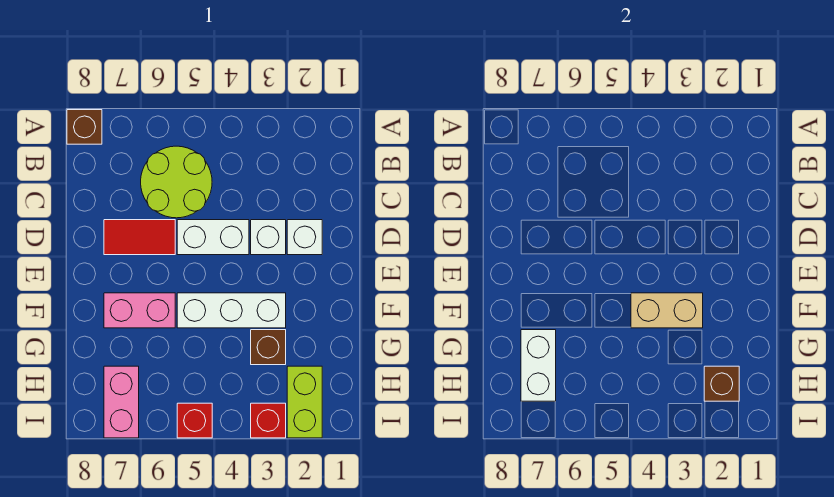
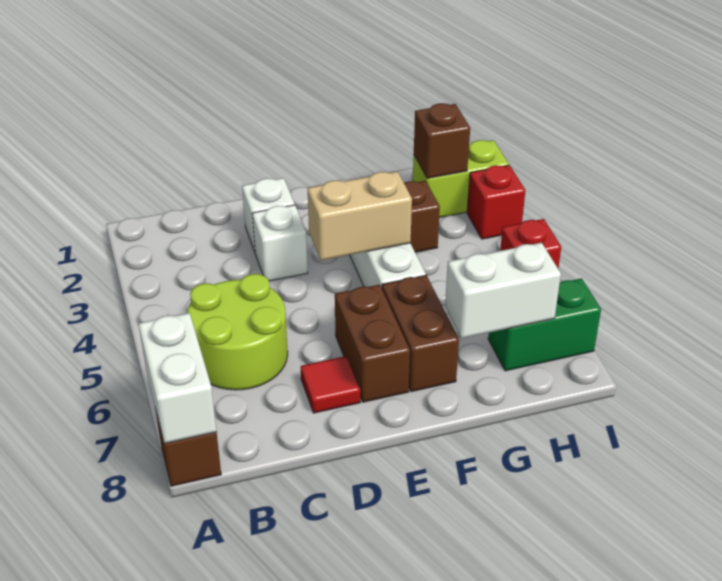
white 1x2 brick [177,220,249,255] -> white 1x2 brick moved to [139,313,217,444]
red 1x2 tile [104,220,175,255] -> red 1x1 tile [301,356,360,413]
none -> brown 1x2 brick [335,285,410,402]
tan 1x2 brick [631,293,703,328] -> tan 1x2 brick turned to [308,172,412,260]
pink 1x2 brick [104,293,175,328] -> brown 1x2 brick [382,275,459,392]
pink 1x2 brick [104,366,139,438] -> green 1x2 brick [488,278,601,371]

